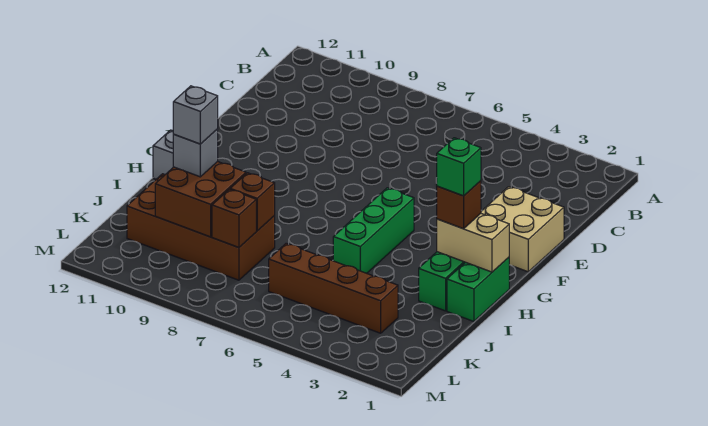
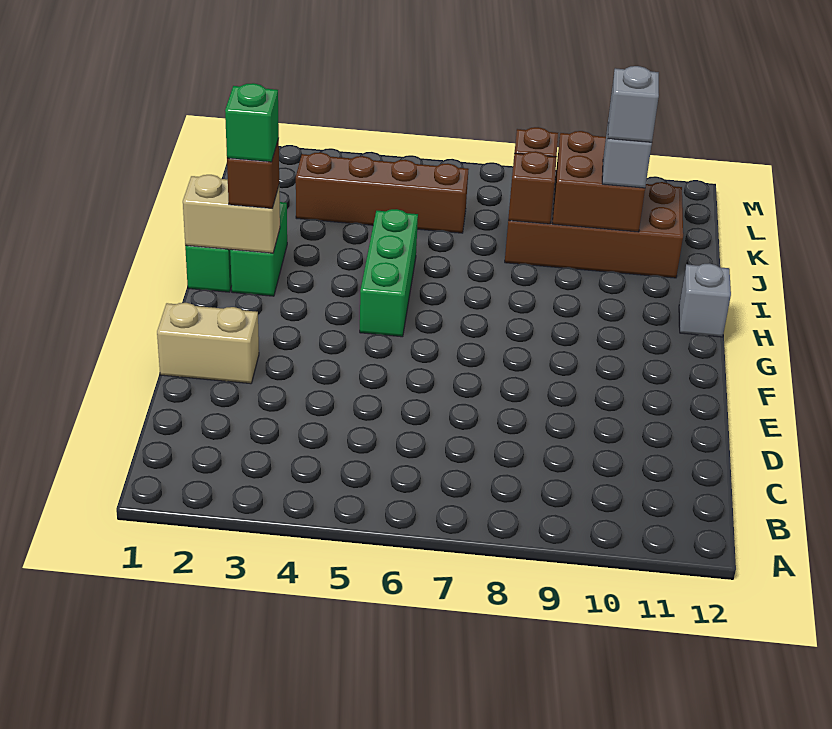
tan 2x2 brick [481,187,564,272] -> tan 1x2 brick [157,303,259,384]

